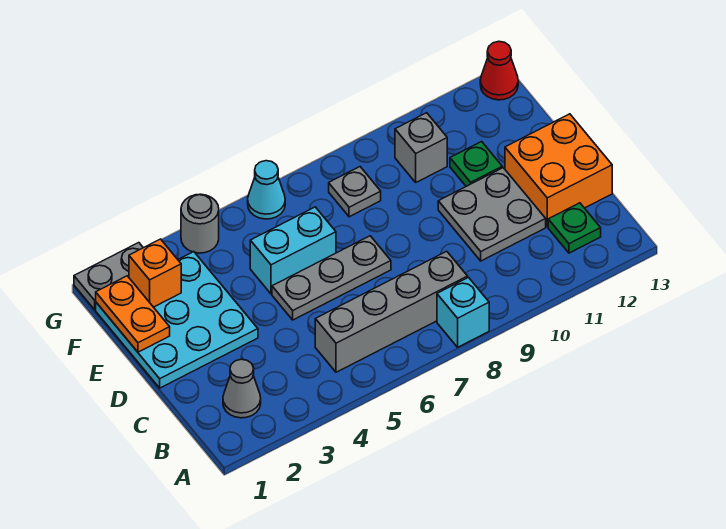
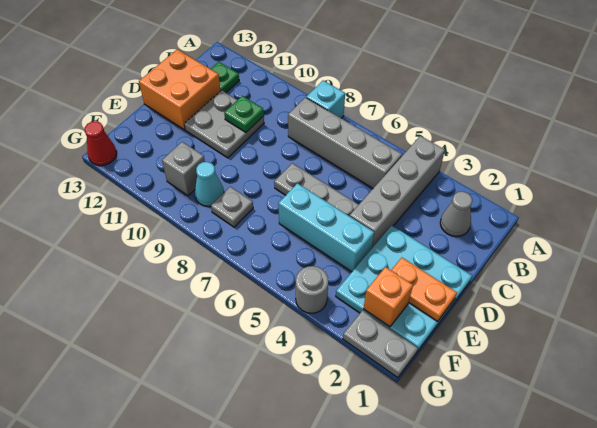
none -> grey 1x4 brick [350,136,445,248]
orange 1x2 plate [96,276,170,352] -> orange 1x2 plate turned to [391,258,457,321]
cyan 1x2 brick [250,207,336,294] -> cyan 1x3 brick [278,183,374,272]
green 1x1 plate [450,142,502,186] -> green 1x1 plate moved to [224,96,264,132]
cyan 1x1 cone [248,161,285,219] -> cyan 1x1 cone moved to [195,162,224,207]

